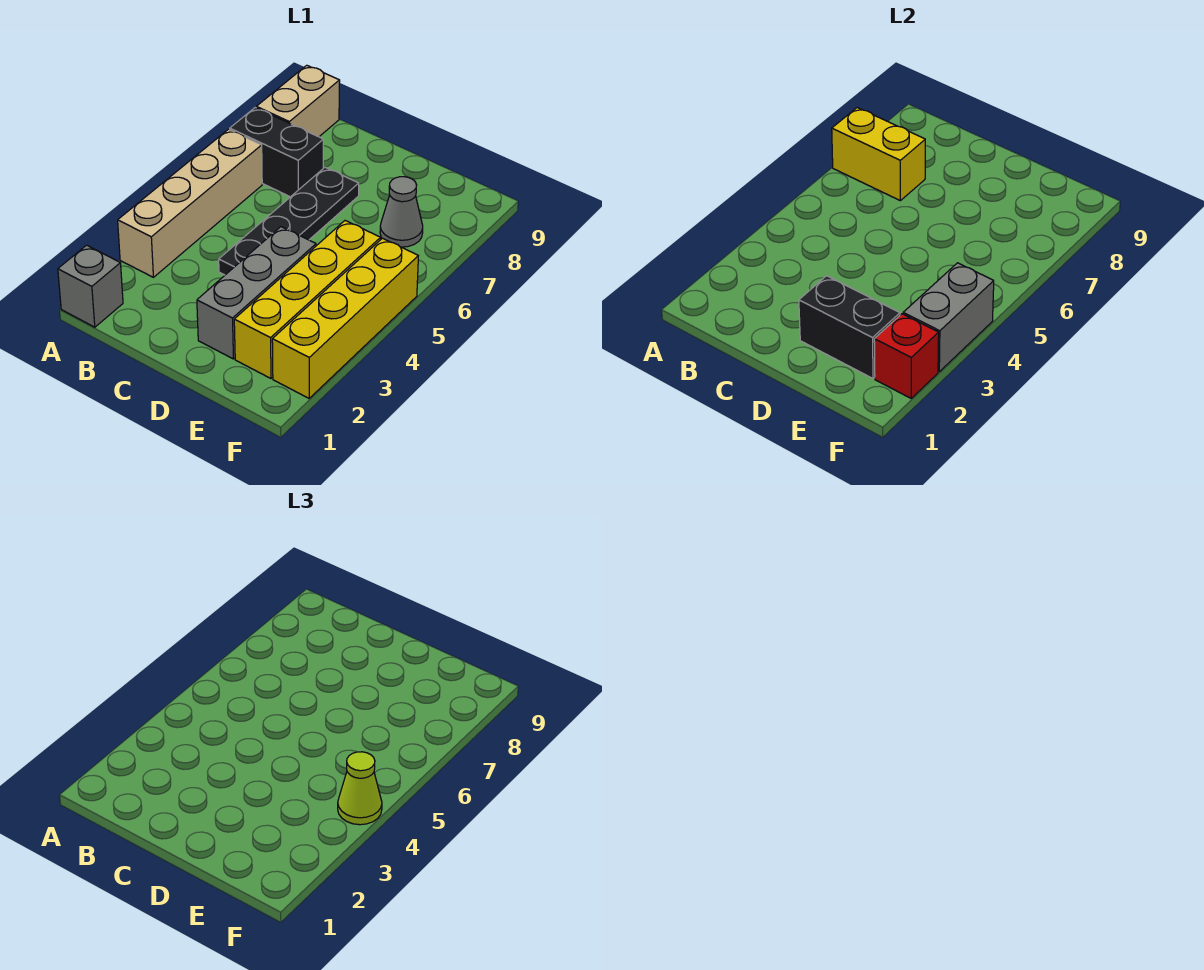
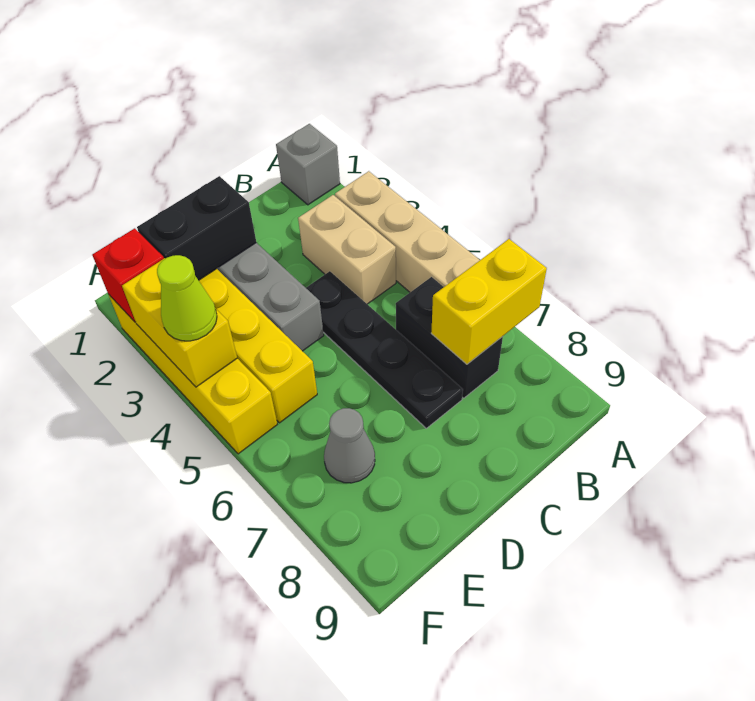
black 1x2 brick [230,108,323,197] -> black 1x2 brick turned to [396,277,503,398]
tan 1x2 brick [256,65,340,137] -> tan 1x2 brick moved to [298,195,396,304]
grey 1x2 brick [903,263,994,371] -> yellow 1x2 brick [122,258,237,387]

